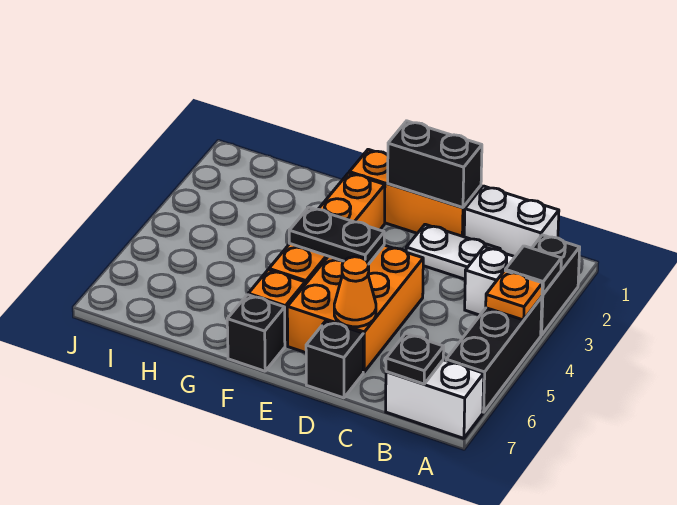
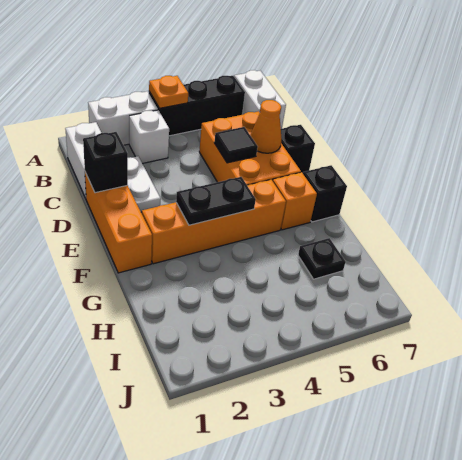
black 1x2 brick [532,235,580,335] -> white 1x2 brick [88,91,158,145]
black 1x1 tile [505,246,561,295] -> black 1x1 tile moved to [214,127,258,163]
black 1x1 plate [386,334,444,384] -> black 1x1 plate moved to [298,238,346,279]
black 1x2 brick [388,121,482,207] -> black 1x1 brick [83,132,128,193]
orange 2x3 brick [287,245,423,372] -> orange 2x3 brick turned to [199,111,301,185]
black 1x2 plate [289,207,384,264] -> black 1x2 plate turned to [176,177,256,225]

